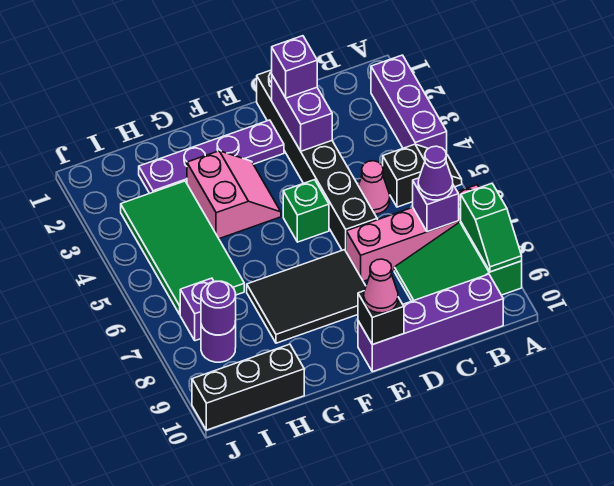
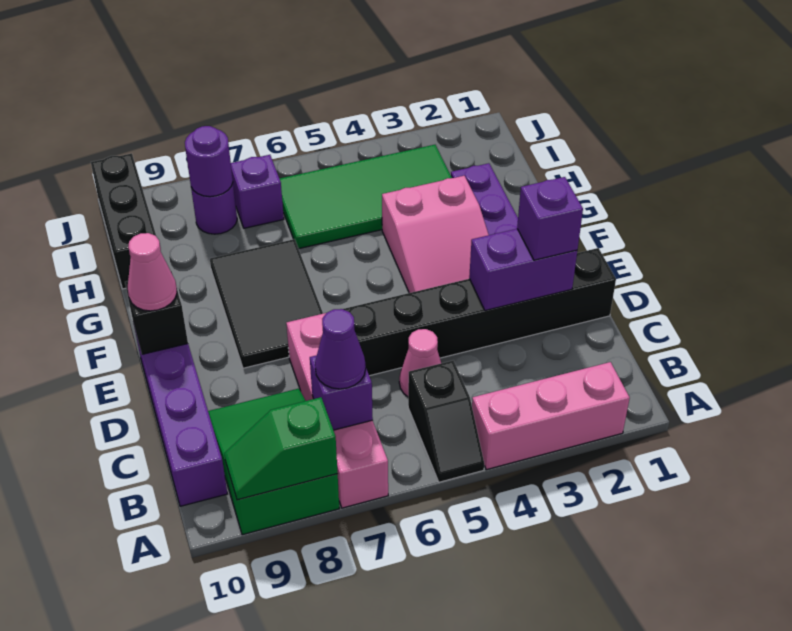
purple 1x3 brick [371,55,447,154] -> pink 1x3 brick [472,362,630,470]
green 1x1 brick [283,180,329,242] -> none
pink 2x2 slope [187,151,281,239] -> pink 2x3 slope [382,176,489,293]

